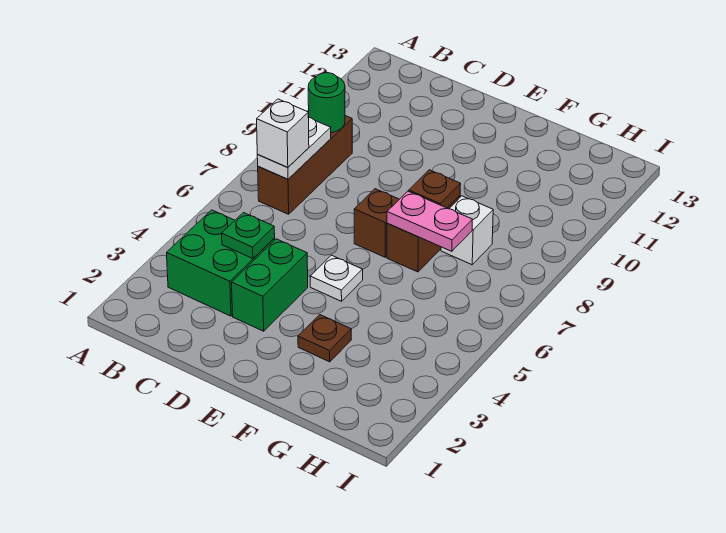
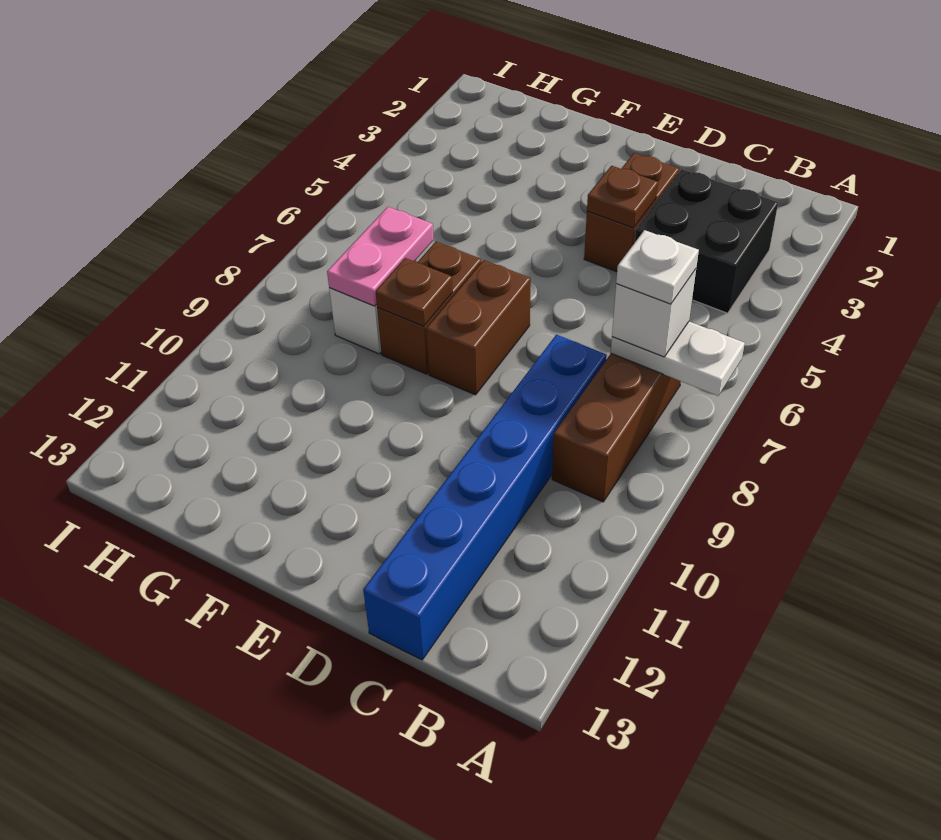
green 2x2 brick [167,210,275,316] -> black 2x2 brick [635,169,778,313]
white 1x2 plate [257,117,331,179] -> white 1x2 plate turned to [611,322,745,396]
green 1x1 round brick [308,73,345,133] -> none
green 1x1 plate [222,213,275,259] -> none
none -> blue 1x6 brick [363,335,607,660]
green 1x2 brick [232,239,308,331] -> brown 1x2 brick [584,153,679,272]
white 1x1 plate [310,255,363,301] -> white 1x1 plate moved to [616,230,699,304]
brown 1x1 brick [354,189,399,257] -> brown 1x2 brick [426,260,531,395]
brown 1x1 plate [298,315,351,362] -> brown 1x1 plate moved to [587,166,658,228]
pink 1x2 plate [387,191,472,251] -> pink 1x2 plate turned to [327,207,434,306]

